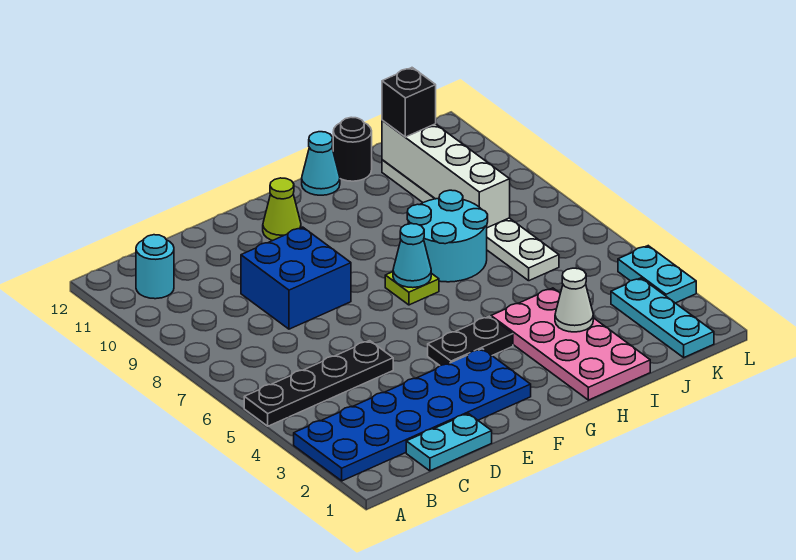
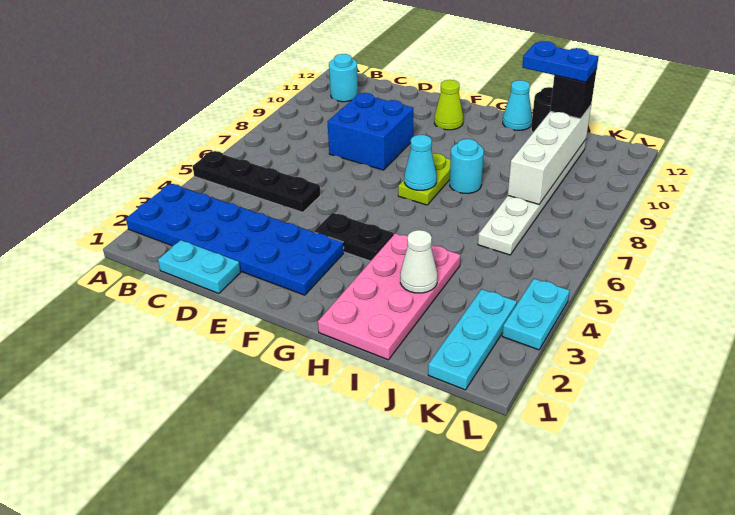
lime 1x1 plate [385,272,439,305] -> lime 1x2 plate [398,153,451,205]
cyan 2x2 round brick [407,190,488,282] -> cyan 1x1 round brick [450,139,484,193]
none -> blue 1x2 plate [522,41,598,82]

